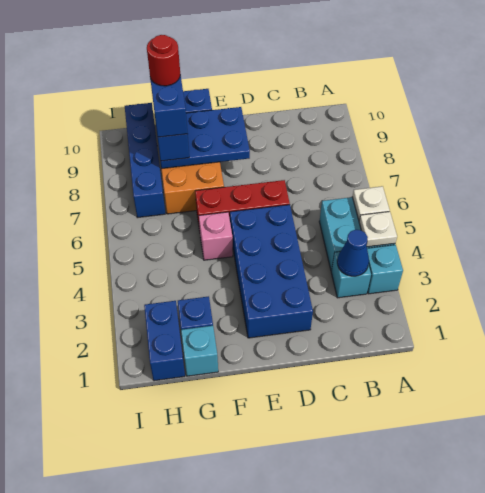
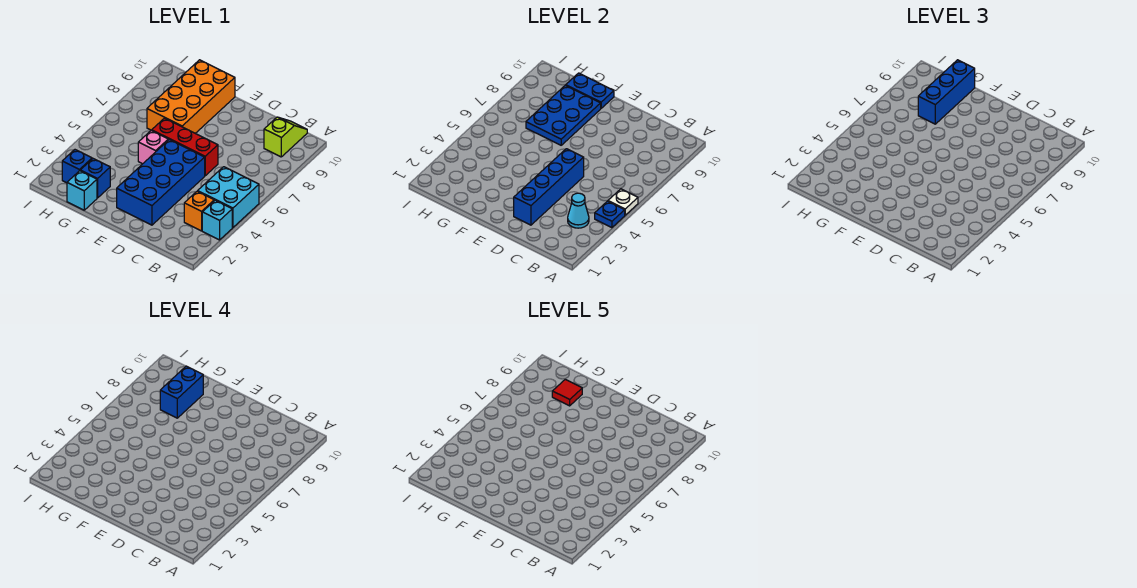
white 1x1 plate [359,212,397,247] -> blue 1x1 plate [595,201,625,228]
cyan 1x1 brick [331,252,371,298] -> orange 1x1 brick [184,191,214,231]
blue 1x1 cone [337,230,369,276] -> cyan 1x1 cone [568,193,589,228]
none -> lime 1x2 slope [264,117,307,157]
blue 2x3 plate [161,107,250,169] -> blue 2x3 plate turned to [526,85,601,145]
red 1x1 round brick [147,35,180,86] -> red 1x1 tile [552,379,582,406]
blue 1x2 brick [144,301,185,381] -> blue 1x1 brick [62,150,92,183]
blue 1x4 brick [125,103,165,218] -> blue 1x4 brick moved to [514,149,584,225]

